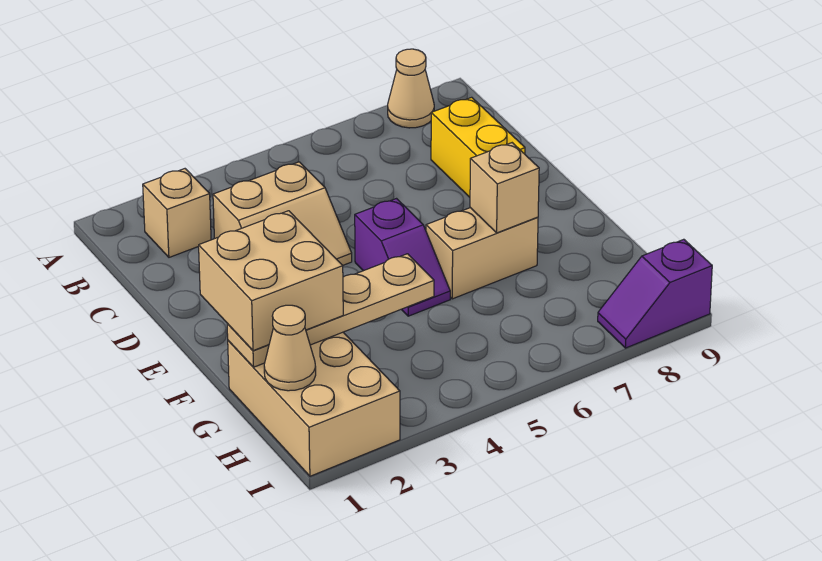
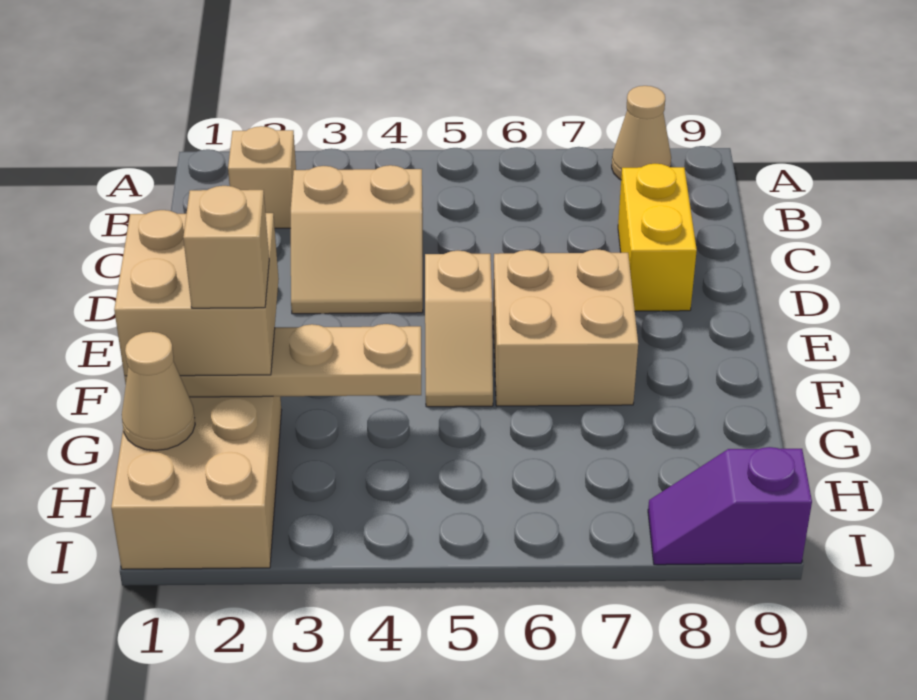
purple 1x2 slope [355,199,450,316] -> tan 1x2 slope [425,251,493,407]
tan 1x2 brick [426,208,538,299] -> tan 2x2 brick [493,249,638,406]
tan 1x1 brick [470,143,539,233] -> tan 1x1 brick moved to [183,186,269,308]

